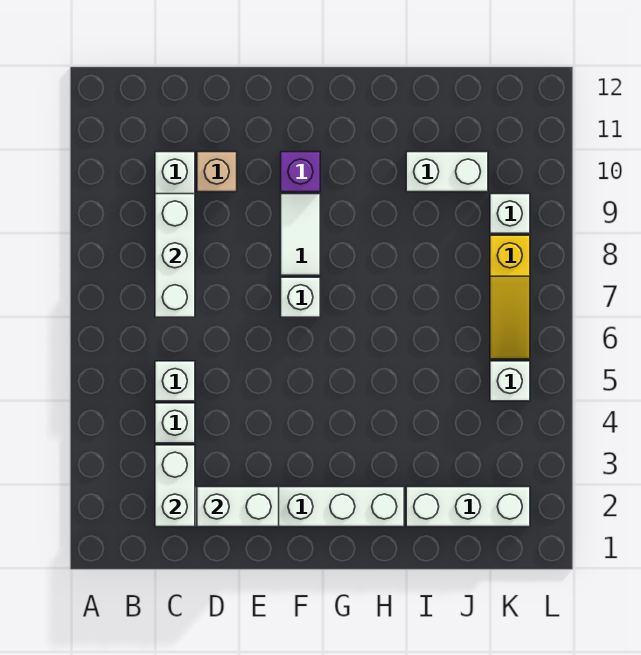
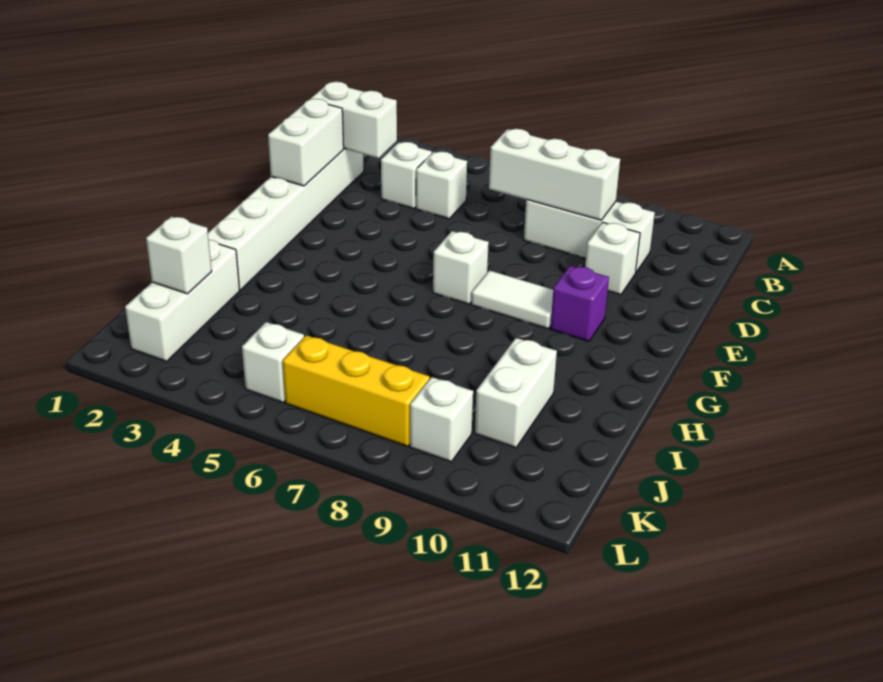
tan 1x1 brick [197,152,237,192] -> white 1x1 brick [585,222,640,295]
none -> white 1x1 brick [146,216,212,294]
yellow 1x3 slope [490,235,530,359] -> yellow 1x3 brick [283,335,430,446]

